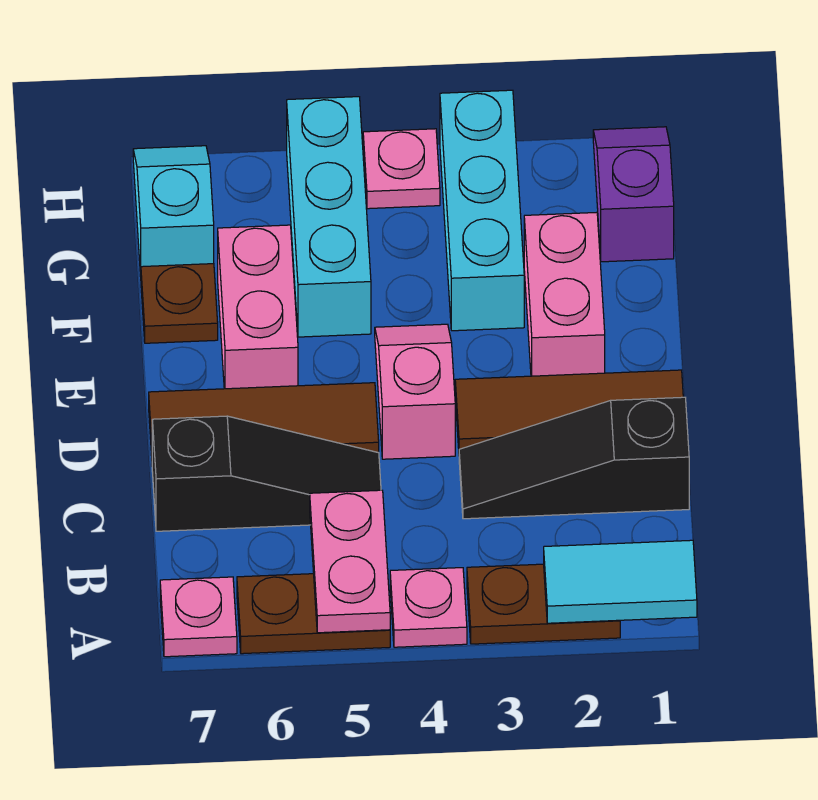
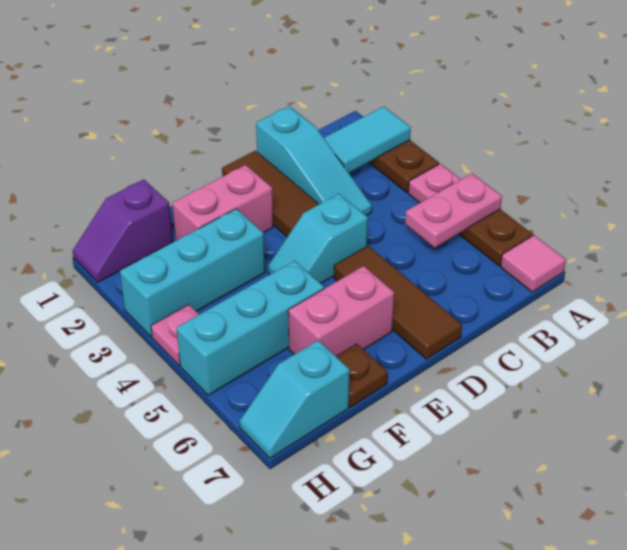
cyan 1x2 tile [544,540,697,623] -> cyan 1x2 tile turned to [324,106,411,173]
pink 1x1 plate [160,577,237,657] -> pink 1x1 tile [501,235,566,292]
black 1x3 slope [459,397,689,519] -> cyan 1x3 slope [256,106,372,216]
black 1x3 slope [152,416,381,531] -> none
pink 1x2 slope [375,324,455,459] -> cyan 1x2 slope [268,194,368,283]

